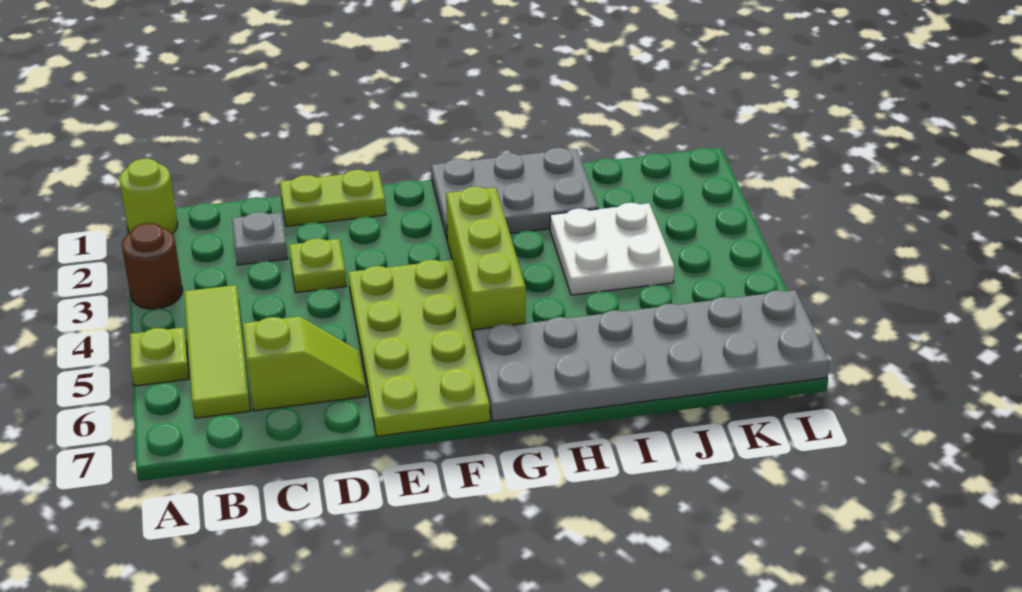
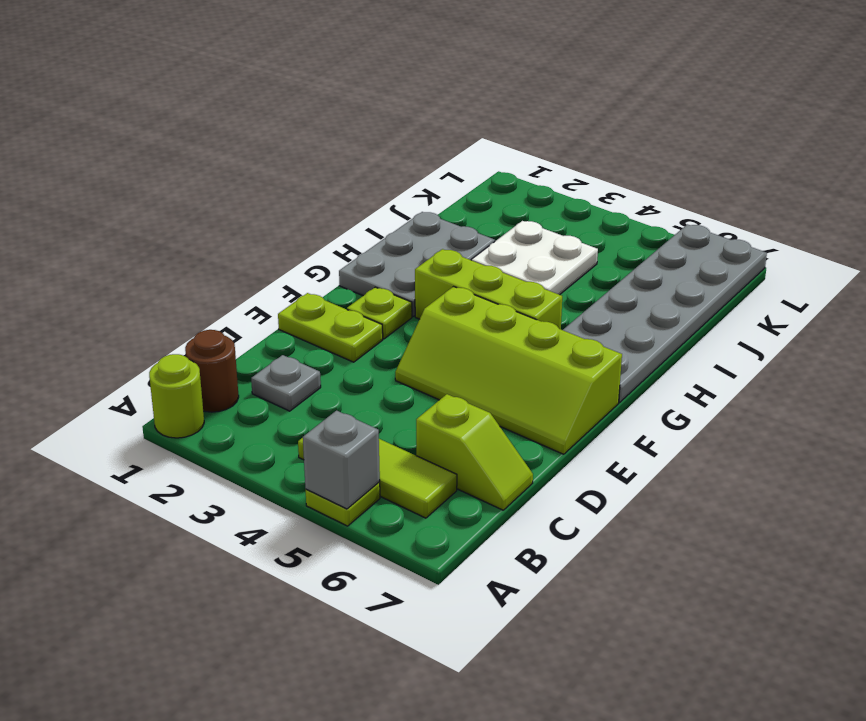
brown 1x1 round brick [122,223,182,309] -> brown 1x1 round brick moved to [185,330,239,412]
none -> grey 1x1 brick [303,411,380,509]
lime 1x2 slope [243,316,366,411] -> lime 1x2 slope turned to [416,394,533,510]
lime 1x2 plate [280,170,386,226] -> lime 1x2 plate turned to [278,293,383,362]
lime 1x1 plate [289,238,346,292] -> lime 1x1 plate moved to [347,287,412,339]
lime 2x4 plate [348,259,490,436] -> lime 2x4 slope [395,287,622,454]

